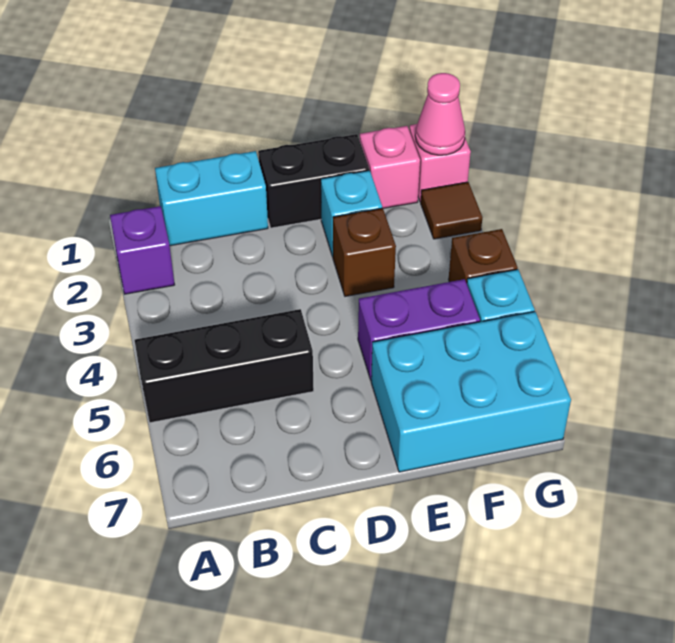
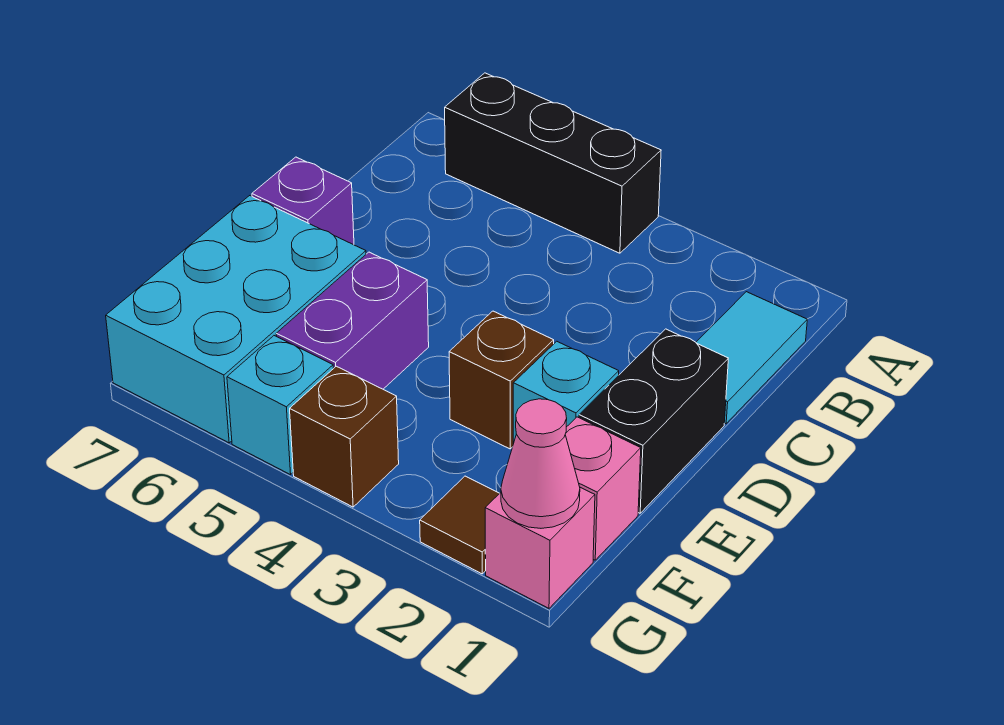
purple 1x1 brick [110,206,175,294] -> purple 1x1 brick moved to [252,157,354,245]
black 1x3 brick [134,309,314,423] -> black 1x3 brick turned to [445,73,661,253]
cyan 1x2 brick [155,151,268,246] -> cyan 1x2 tile [696,292,807,424]

